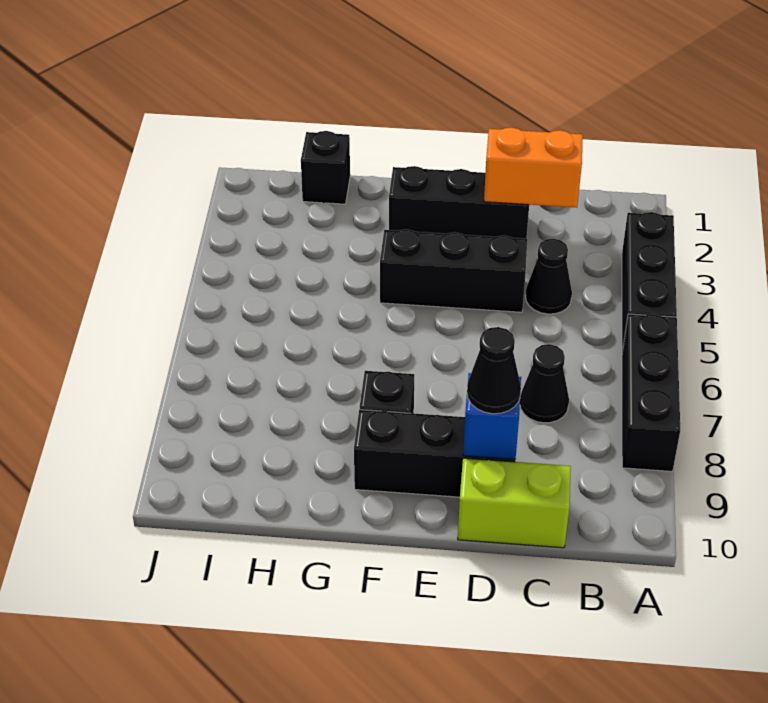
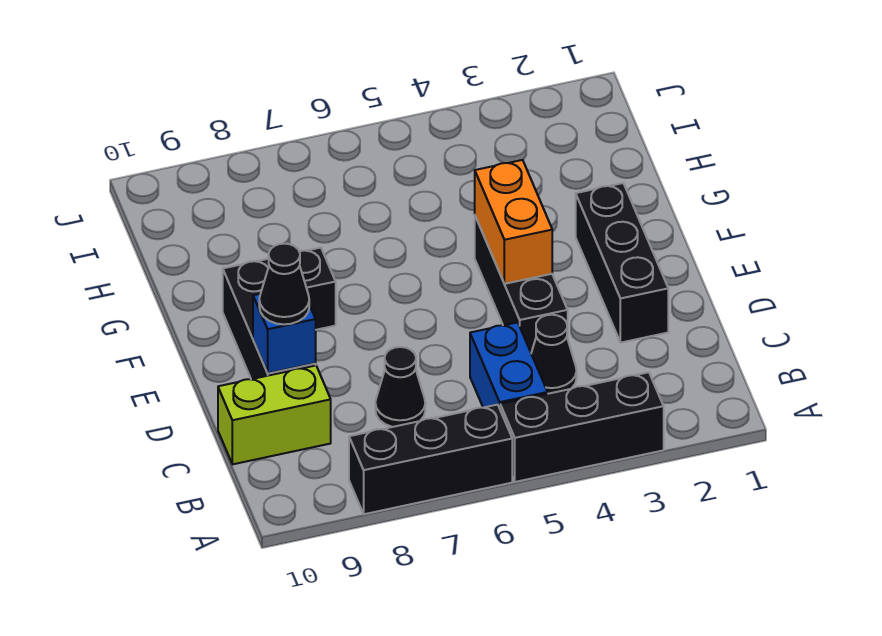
none -> blue 1x2 brick [470,322,548,408]
orange 1x2 brick [484,127,583,208] -> orange 1x2 brick moved to [475,160,552,284]
lime 1x2 brick [458,458,571,548] -> lime 1x2 brick turned to [218,366,331,464]
black 1x1 brick [301,131,350,204] -> none

